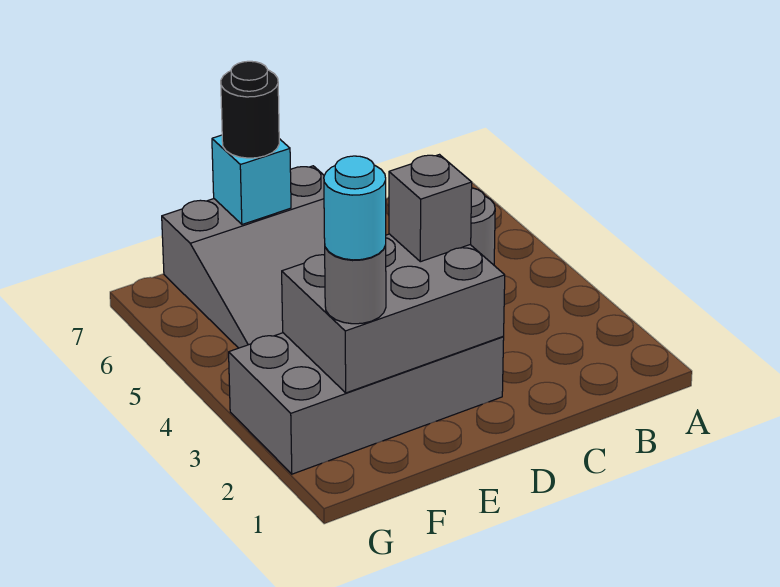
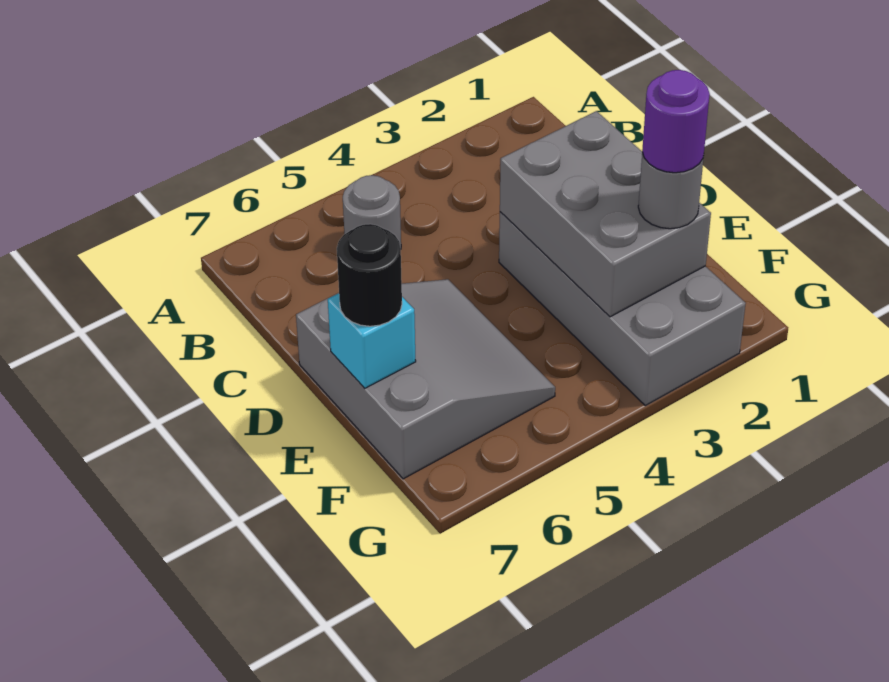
grey 1x1 brick [389,155,472,262] -> none
cyan 1x1 round brick [324,156,386,260] -> purple 1x1 round brick [642,70,710,173]

